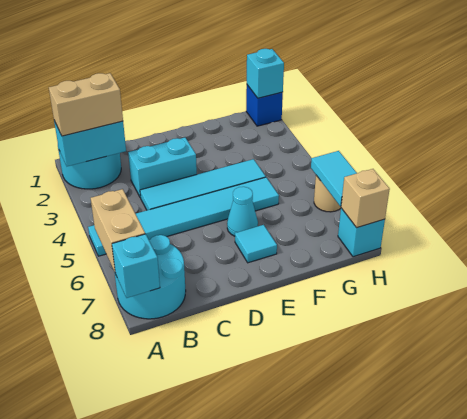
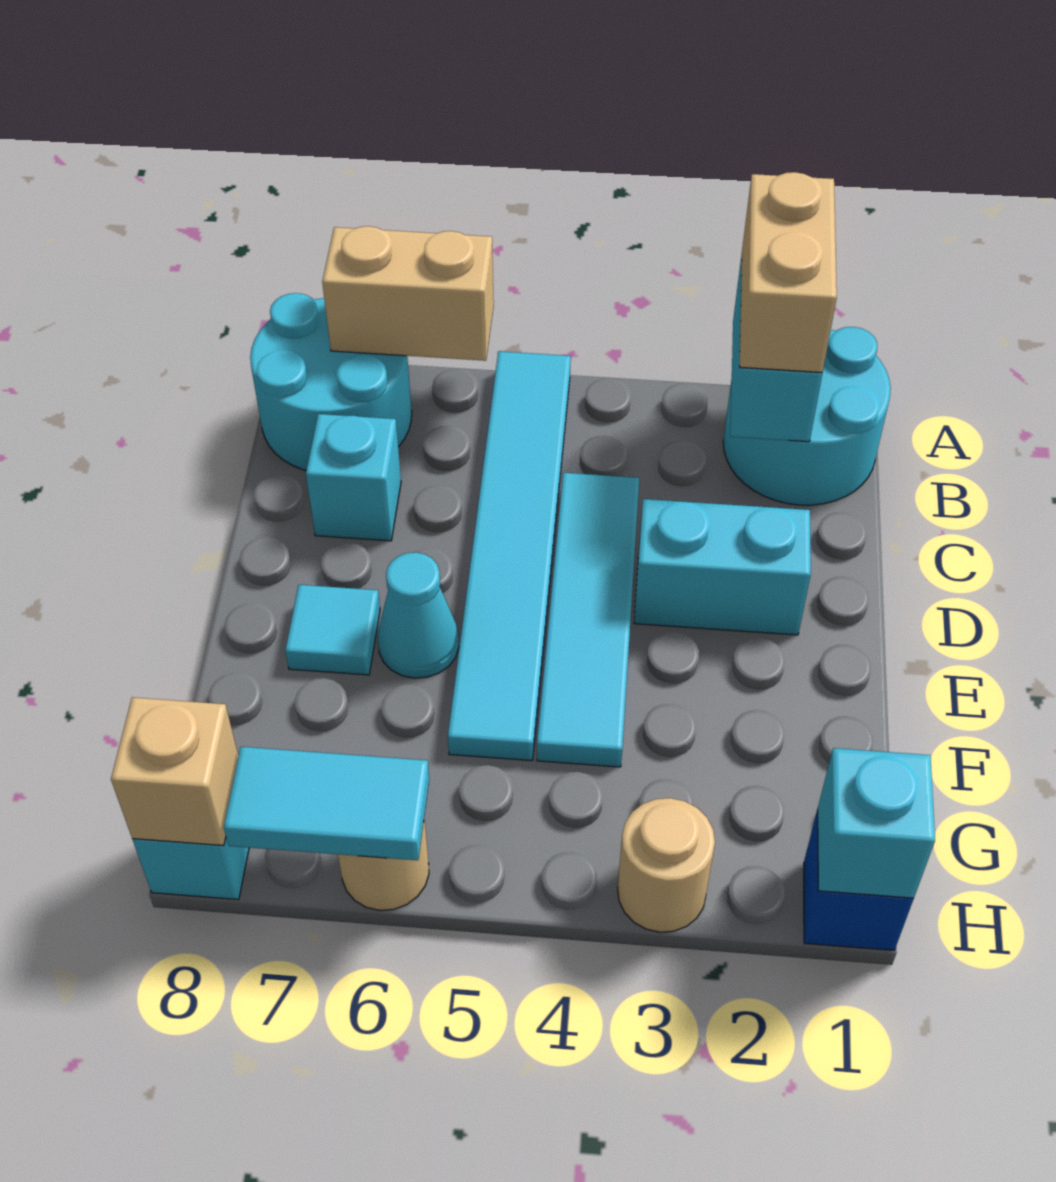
cyan 1x1 brick [112,234,160,298] -> cyan 1x1 brick moved to [306,414,401,541]
cyan 1x2 brick [128,138,197,198] -> cyan 1x2 brick turned to [634,499,811,635]
none -> tan 1x1 round brick [618,798,715,932]

